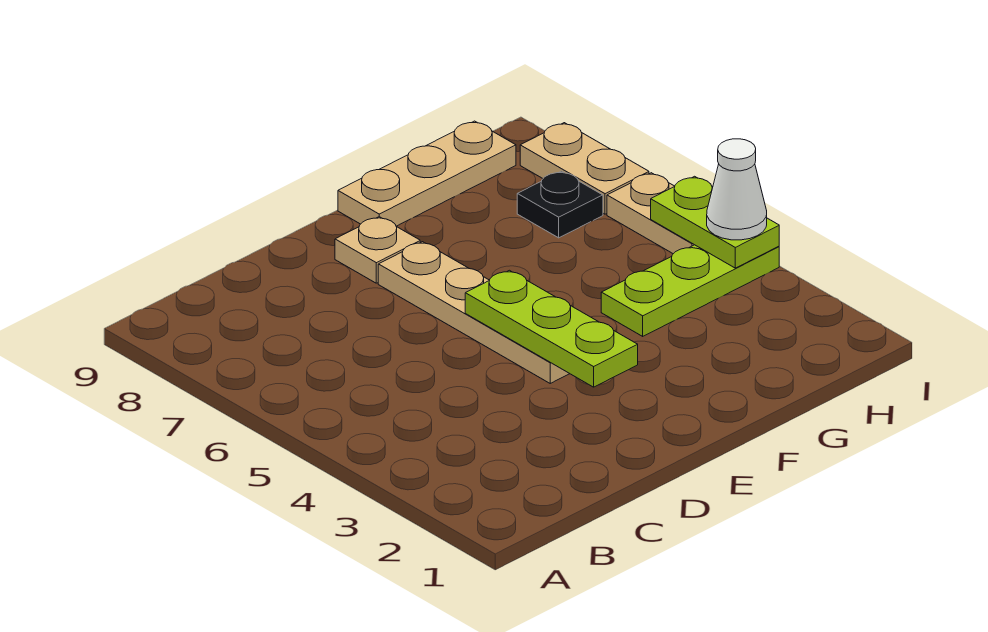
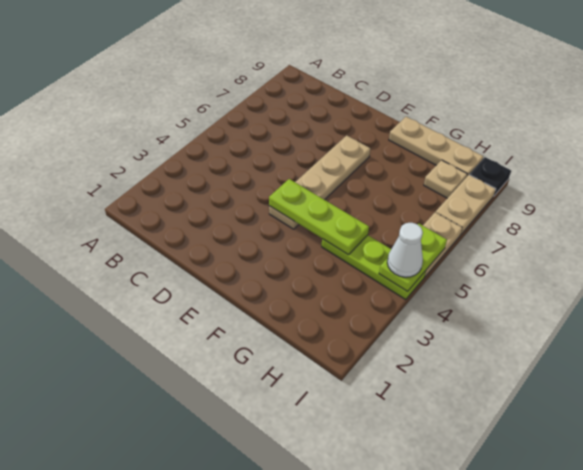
lime 1x3 plate [465,270,638,387] -> lime 1x3 plate turned to [269,179,369,255]
tan 1x1 plate [335,217,420,283] -> tan 1x1 plate moved to [424,160,467,198]
black 1x1 plate [517,171,603,238] -> black 1x1 plate moved to [469,157,511,196]

